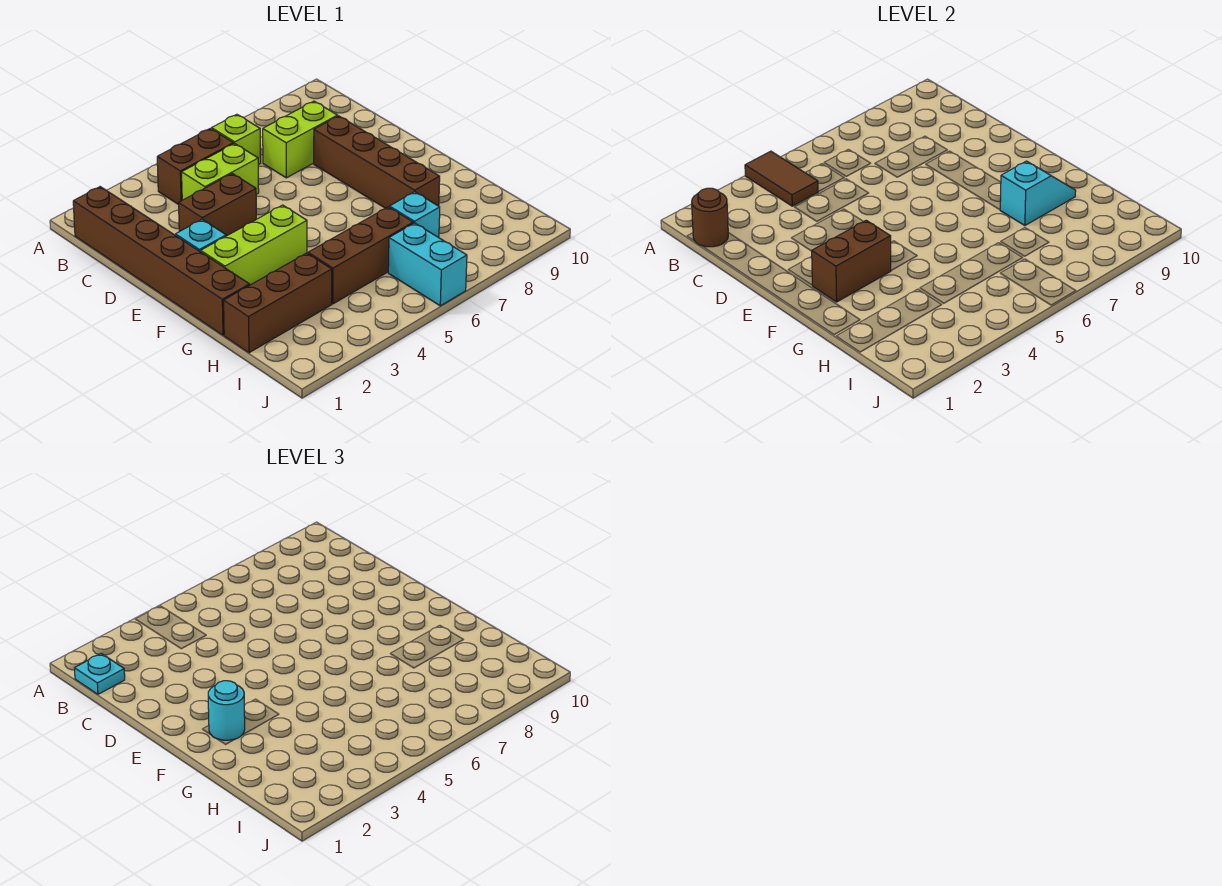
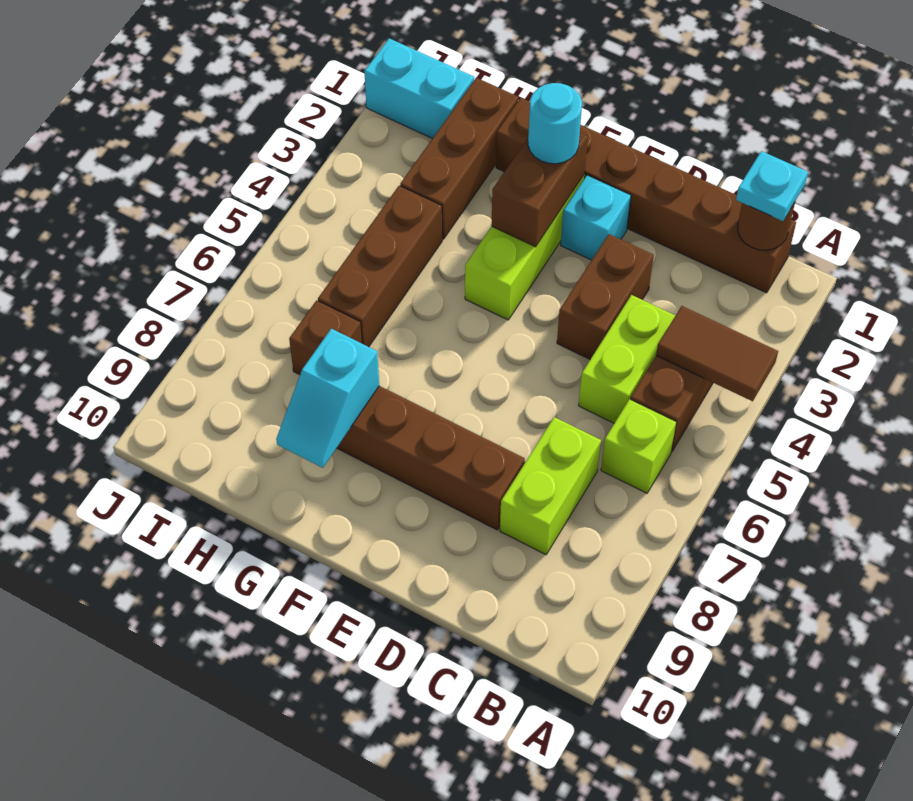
cyan 1x1 brick [389,192,440,238] -> brown 1x1 brick [289,300,362,375]
cyan 1x2 brick [388,223,467,306] -> cyan 1x2 brick moved to [364,38,474,138]

